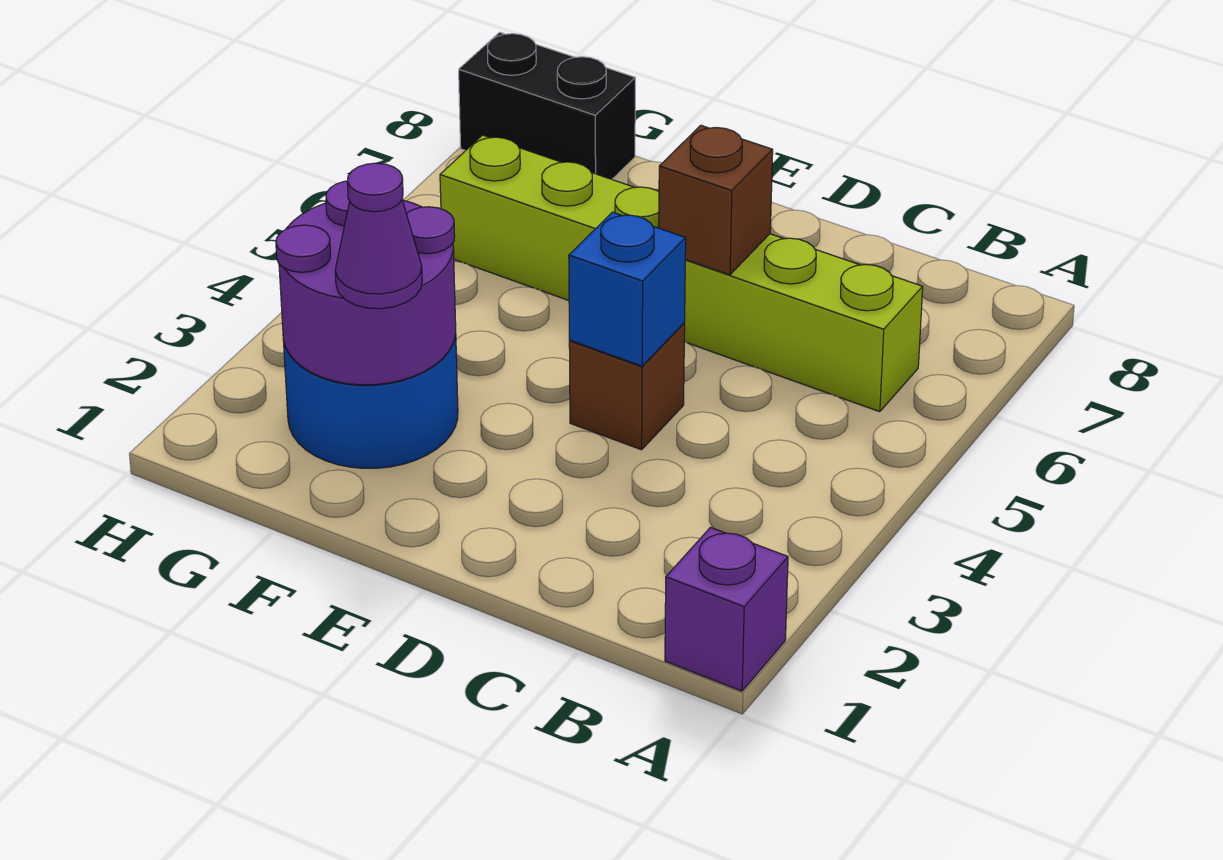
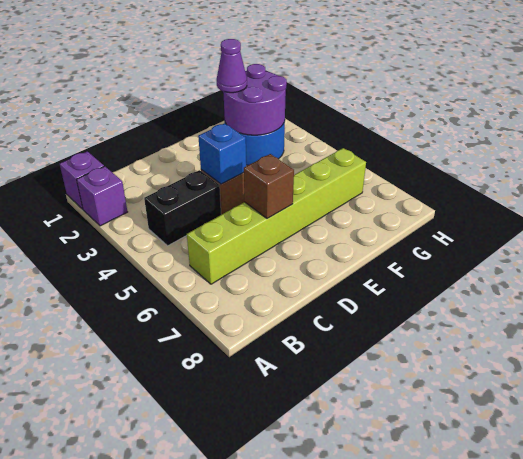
none -> purple 1x1 brick [77,166,127,226]
black 1x2 brick [459,32,635,179] -> black 1x2 brick moved to [144,170,221,246]

